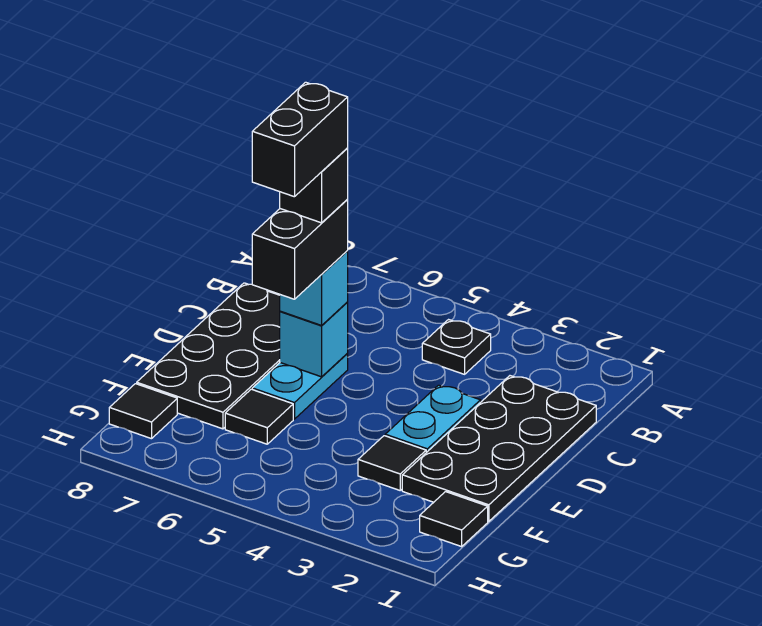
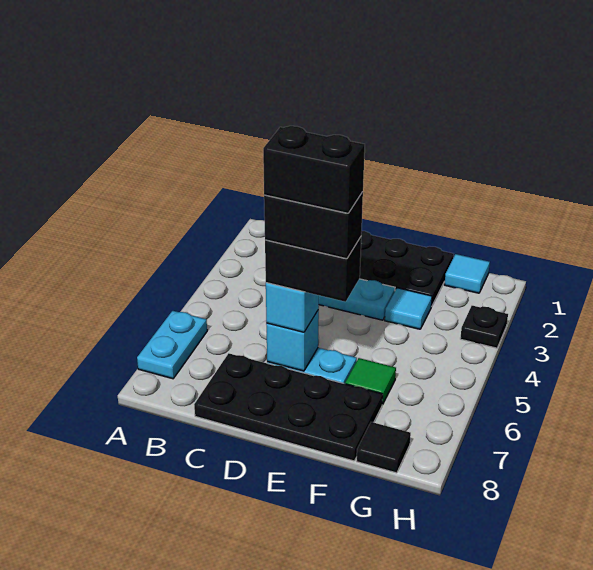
none -> cyan 1x2 plate [137,311,207,379]
black 1x1 plate [422,320,491,374] -> black 1x1 plate moved to [460,306,508,348]
black 1x1 brick [280,149,348,223] -> black 1x2 brick [264,192,363,259]
black 1x1 tile [358,436,426,490] -> cyan 1x1 tile [385,288,432,329]
black 1x1 tile [225,389,293,444] -> green 1x1 tile [345,358,396,404]
black 1x1 tile [420,492,488,547] -> cyan 1x1 tile [444,254,490,293]

